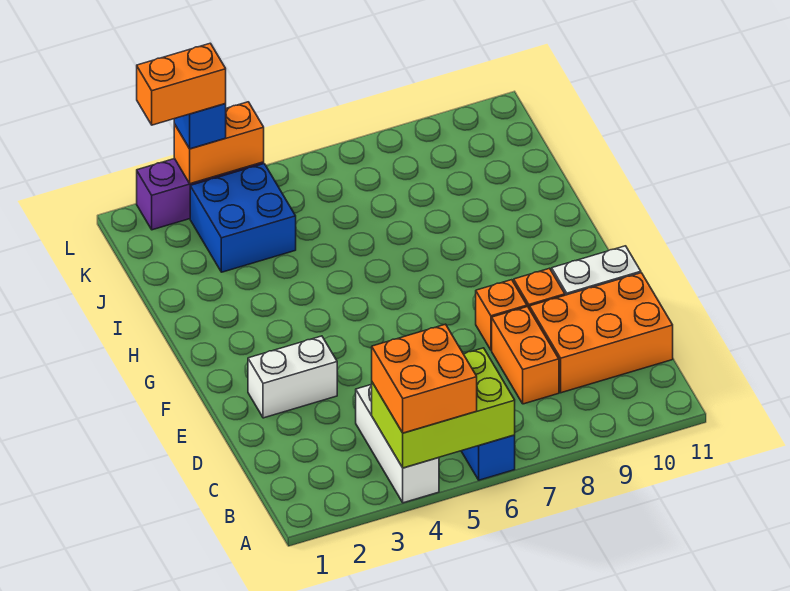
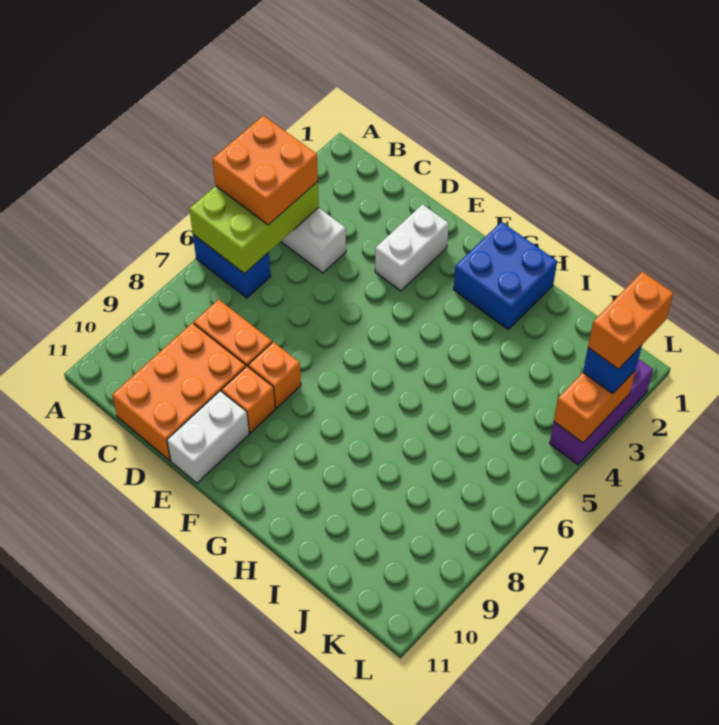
blue 2x2 brick [190,164,296,272] -> blue 2x2 brick moved to [454,222,557,329]

